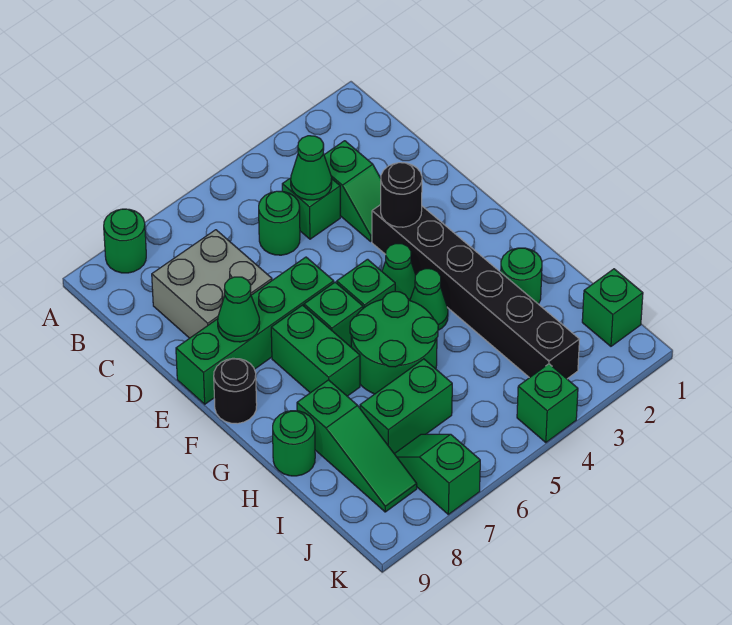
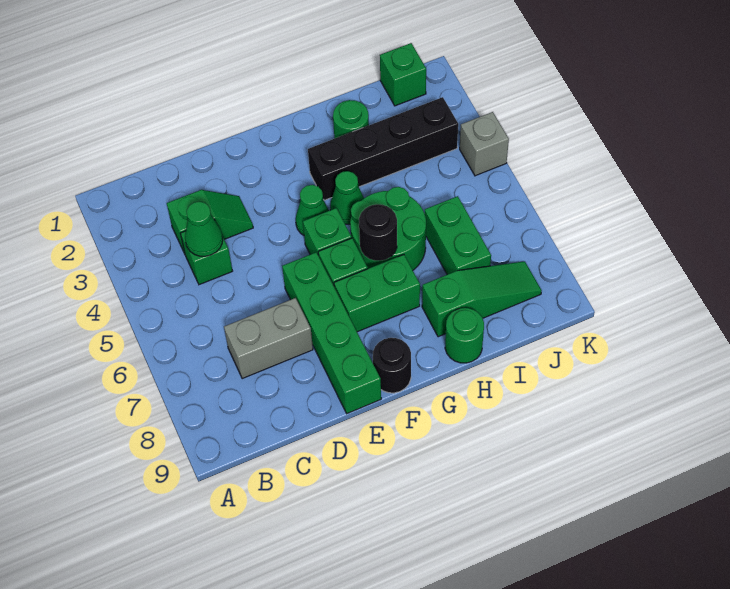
green 1x1 round brick [104,209,146,273] -> none
green 1x1 round brick [259,191,300,255] -> none
grey 2x2 brick [152,230,272,338] -> grey 1x2 brick [224,298,313,379]
black 1x6 brick [372,205,579,379] -> black 1x4 brick [308,97,458,200]
black 1x1 round brick [381,163,422,227] -> black 1x1 round brick moved to [359,204,397,261]
green 1x1 cone [218,277,260,342] -> none
green 1x2 slope [395,434,480,514] -> none
green 1x1 brick [517,364,578,443] -> grey 1x1 brick [460,112,509,176]

